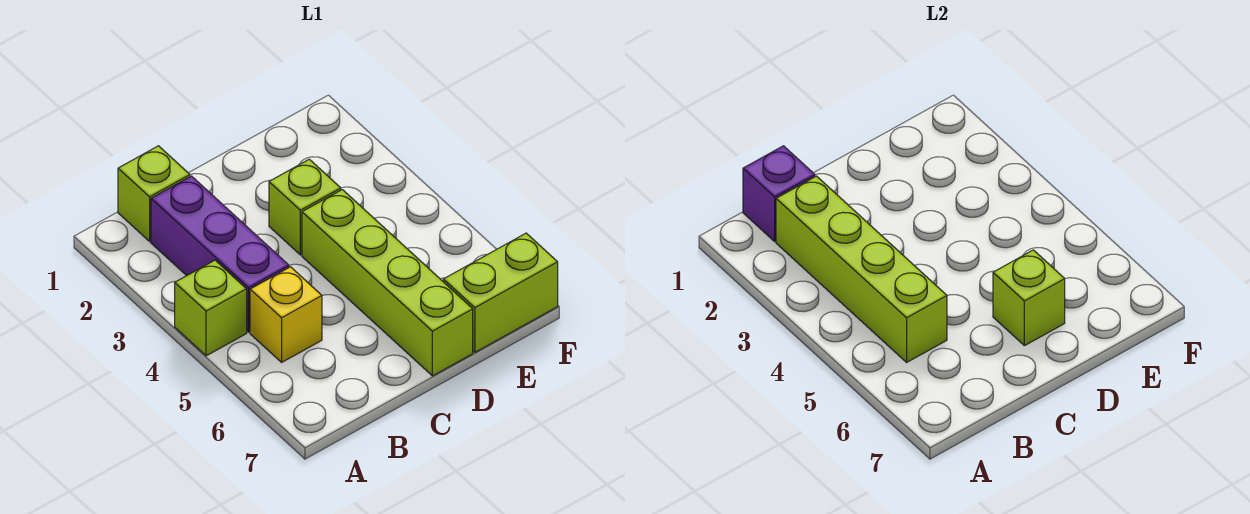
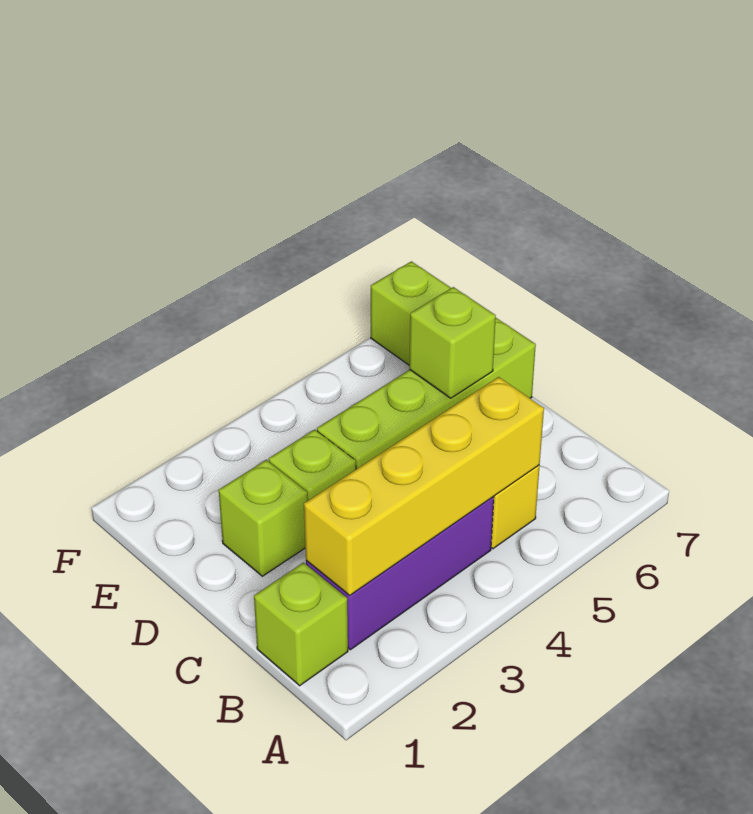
lime 1x1 brick [175,260,247,356] -> lime 1x1 brick moved to [219,460,307,576]
purple 1x1 brick [743,146,815,241] -> none
lime 1x4 brick [776,176,947,362] -> yellow 1x4 brick [304,377,544,595]

